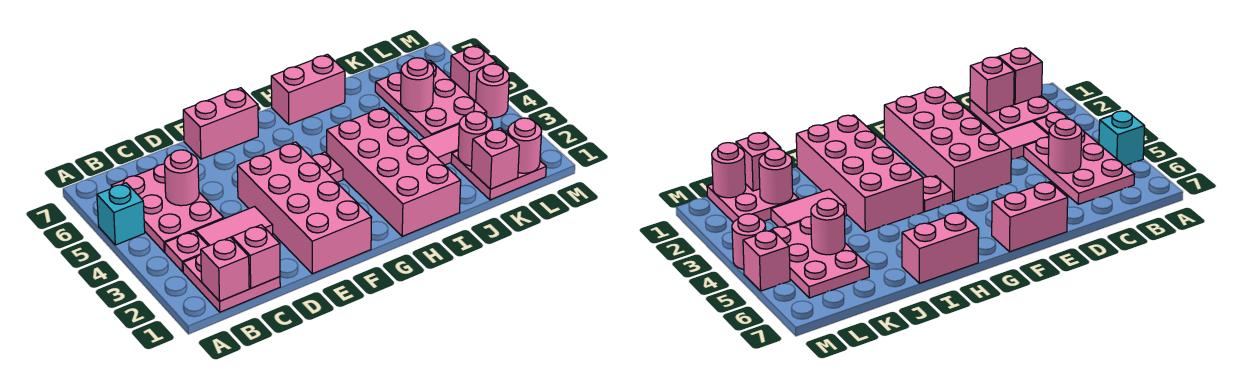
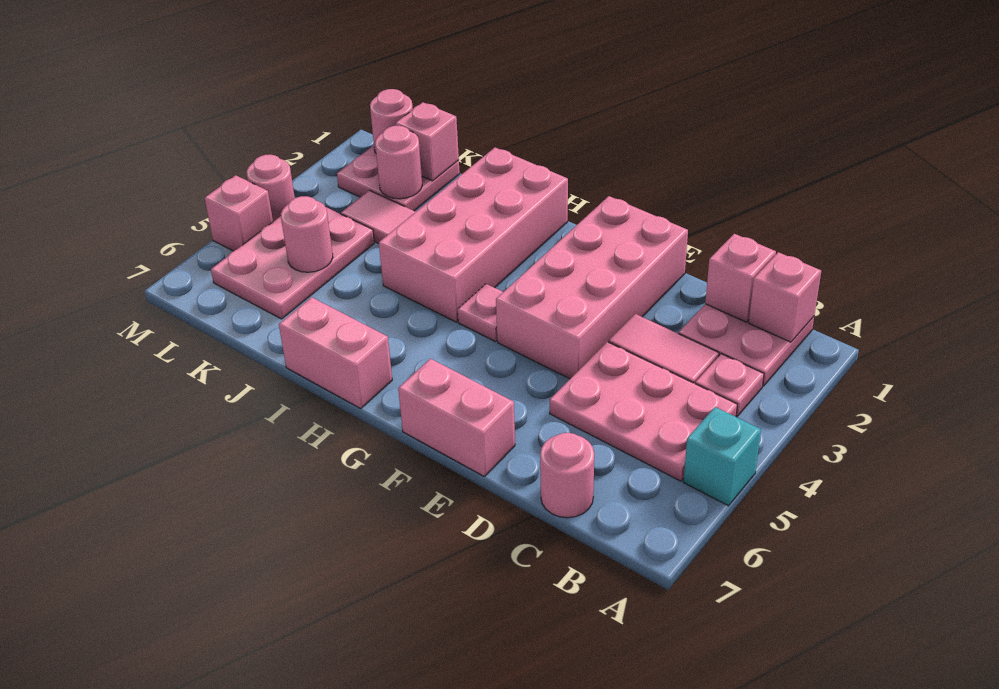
pink 2x3 plate [111,164,224,252] -> pink 2x3 plate turned to [550,342,737,481]
pink 1x1 round brick [164,150,199,206] -> pink 1x1 round brick moved to [540,433,594,518]

